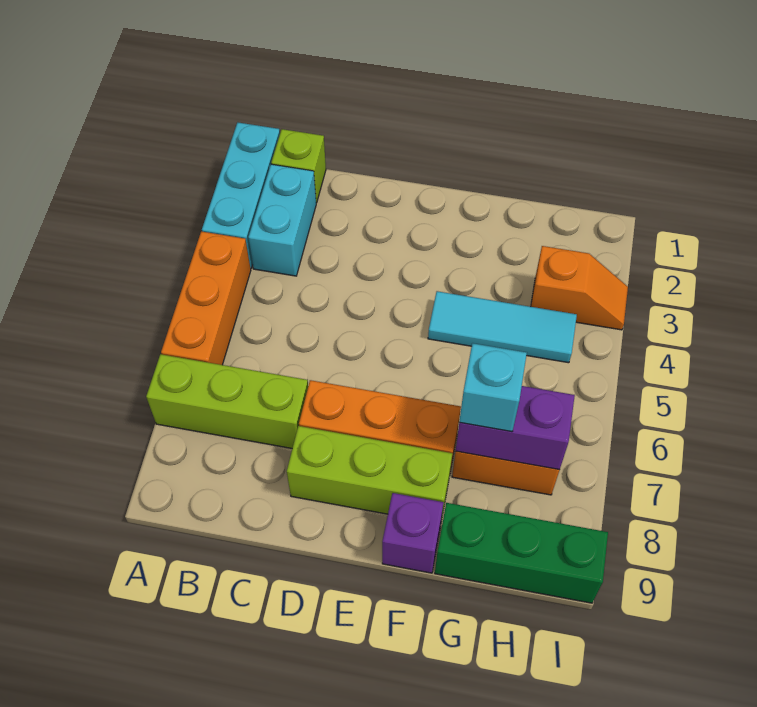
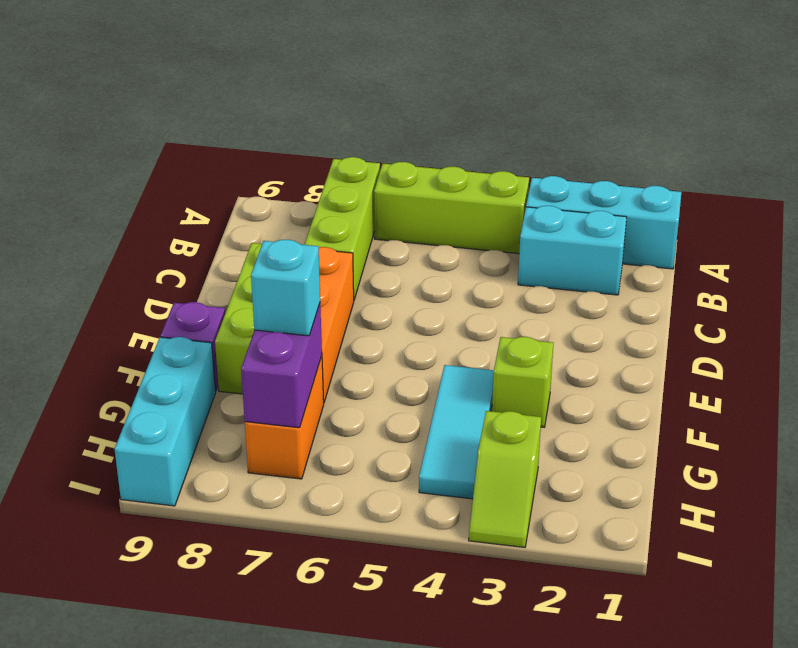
orange 1x3 brick [161,231,251,365] -> lime 1x3 brick [374,162,529,254]
lime 1x1 brick [271,129,326,203] -> lime 1x1 brick moved to [492,337,553,427]
green 1x3 brick [435,503,608,603] -> cyan 1x3 brick [115,337,216,506]
orange 1x2 slope [531,246,628,330] -> lime 1x2 slope [469,411,541,547]

